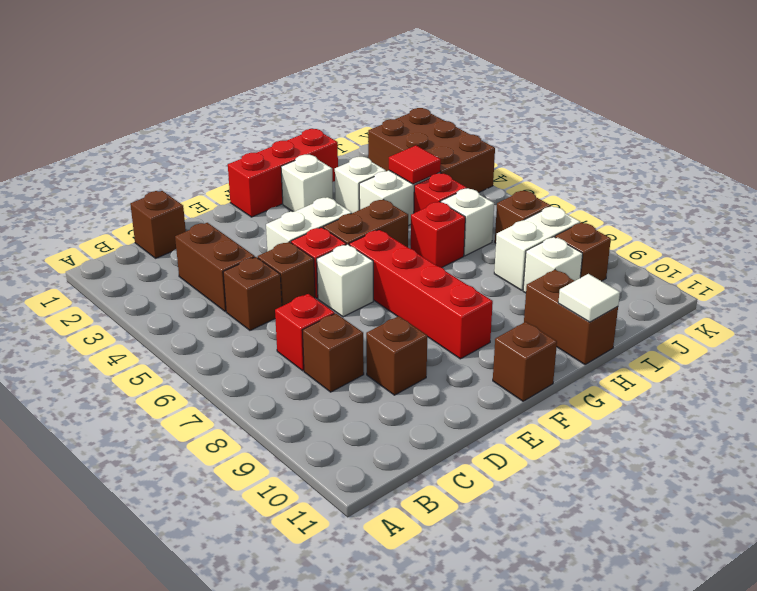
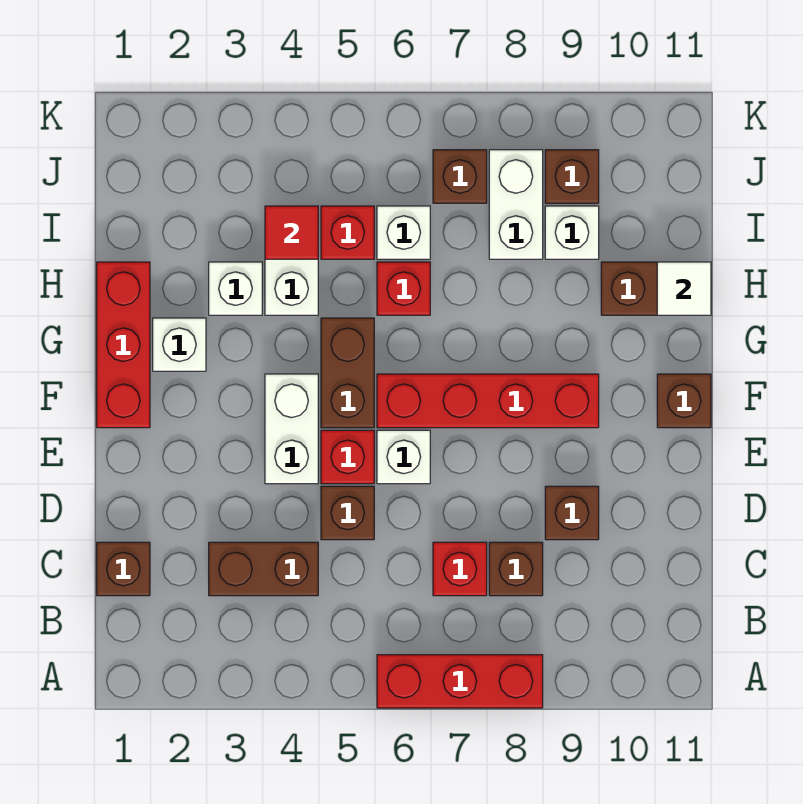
none -> red 1x3 brick [377,655,543,708]
brown 1x1 brick [223,257,282,330] -> none
brown 2x3 brick [368,108,495,193] -> none

